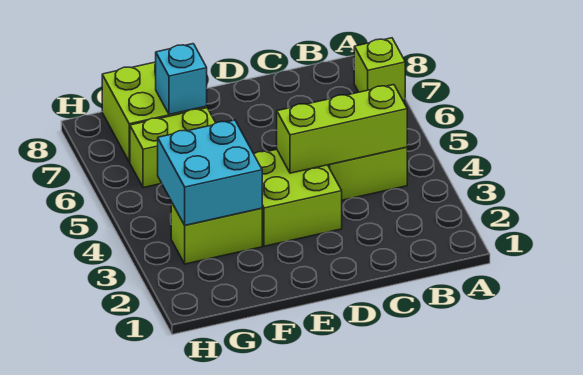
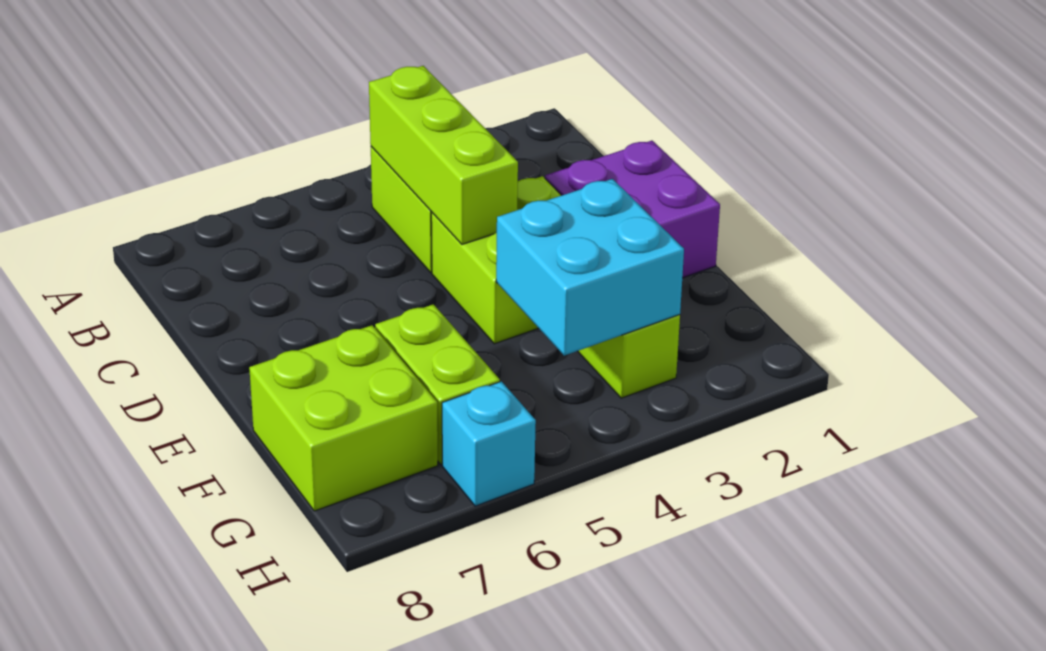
lime 1x1 brick [354,38,405,101] -> none
none -> purple 2x2 brick [545,141,720,278]
cyan 1x1 brick [156,44,207,114] -> cyan 1x1 brick moved to [442,381,536,506]

